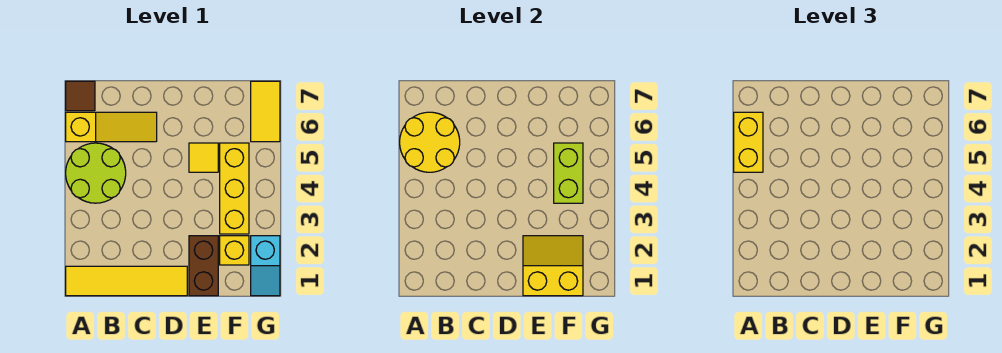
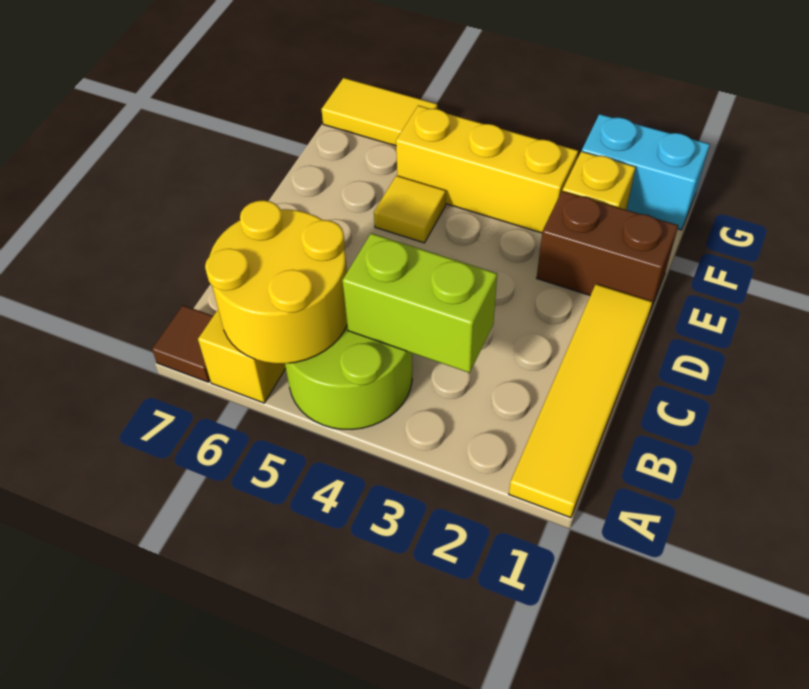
yellow 1x2 brick [734,112,763,172] -> none
yellow 2x2 slope [523,236,583,296] -> none
lime 1x2 brick [554,143,583,203] -> lime 1x2 brick moved to [342,233,497,373]
cyan 1x2 slope [251,236,280,296] -> cyan 1x2 brick [582,114,710,230]

